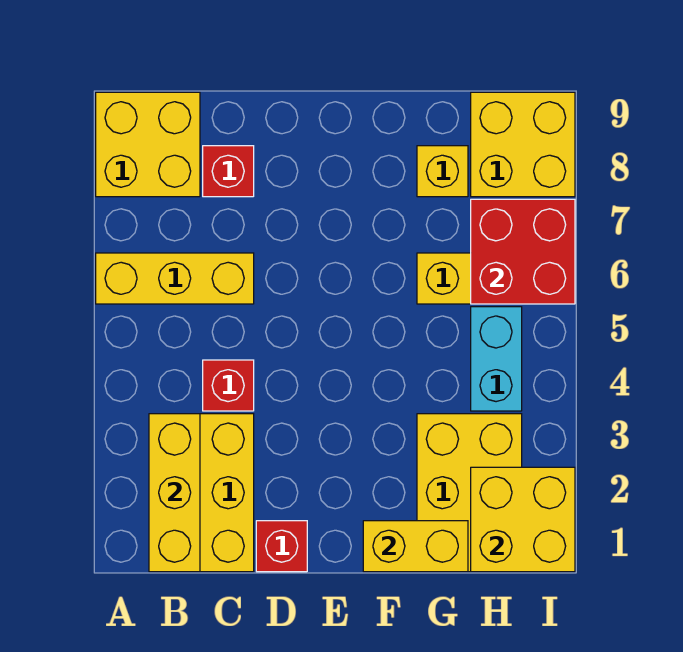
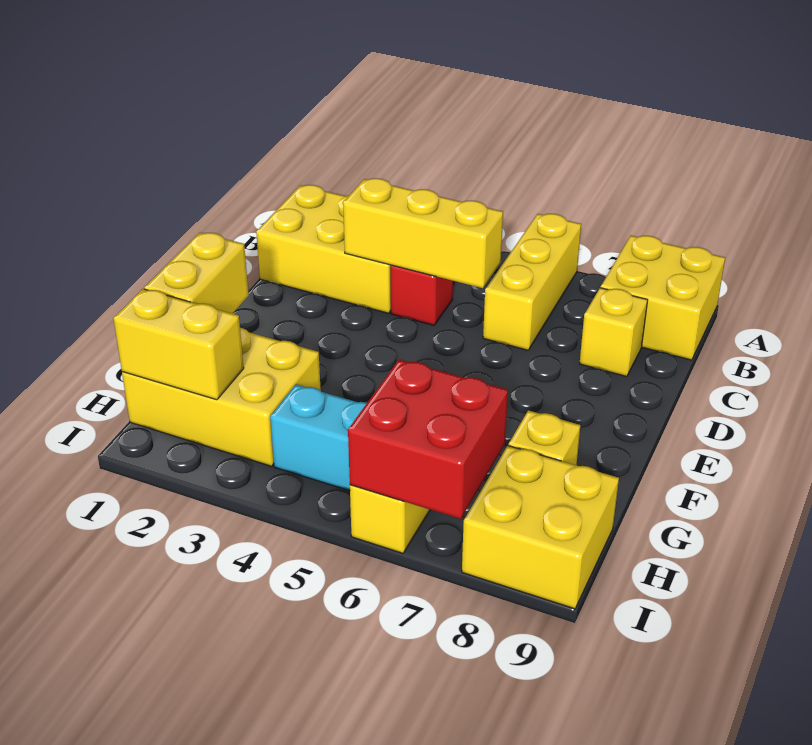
yellow 1x3 brick [149,414,200,572] -> yellow 1x3 brick moved to [343,178,503,288]
red 1x1 brick [203,146,254,197] -> yellow 1x1 brick [580,288,648,377]
red 1x1 brick [256,521,307,572] -> none
yellow 2x2 brick [471,467,575,572] -> yellow 1x2 brick [113,289,244,400]

